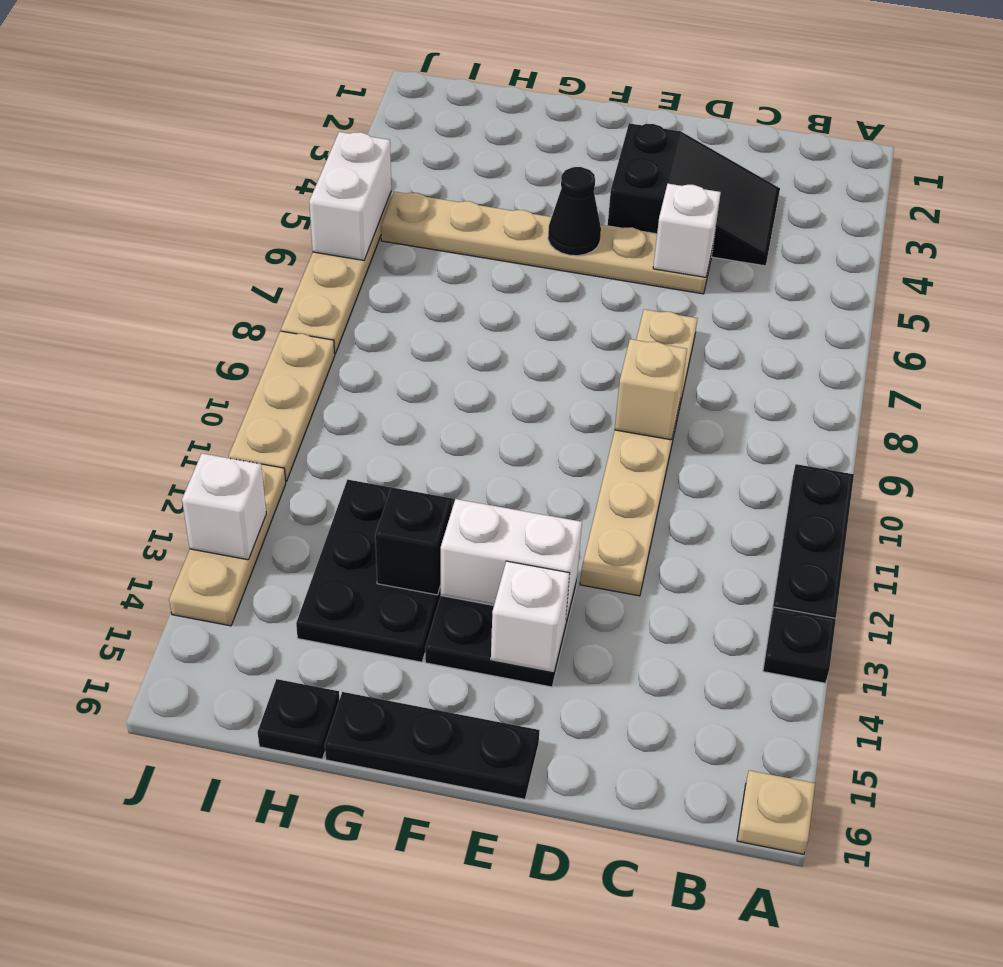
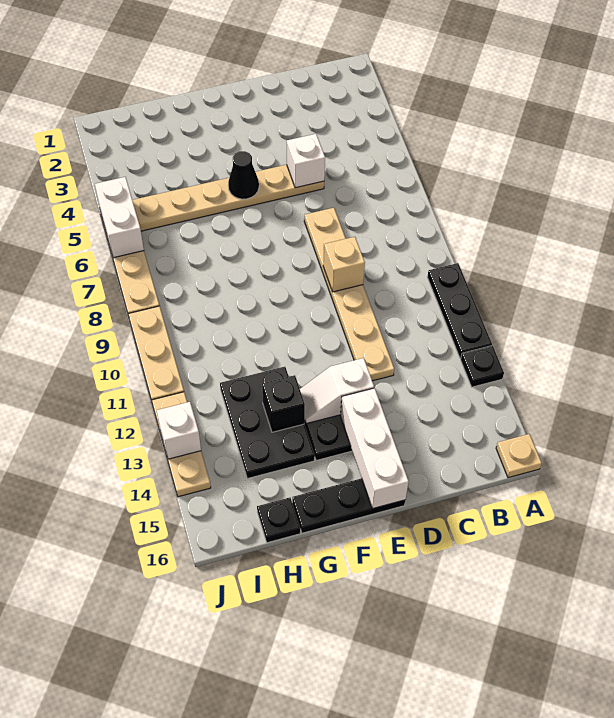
black 2x3 slope [608,123,780,266] -> none
white 1x2 brick [441,499,582,617] -> white 1x2 slope [300,358,374,424]
white 1x1 brick [491,561,570,672] -> white 1x3 brick [341,388,409,509]

